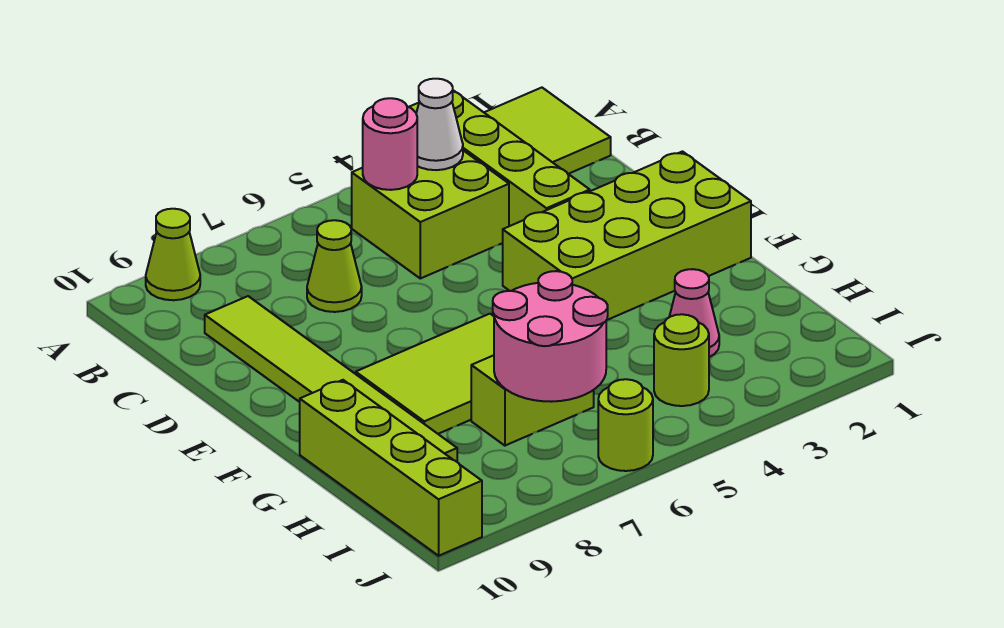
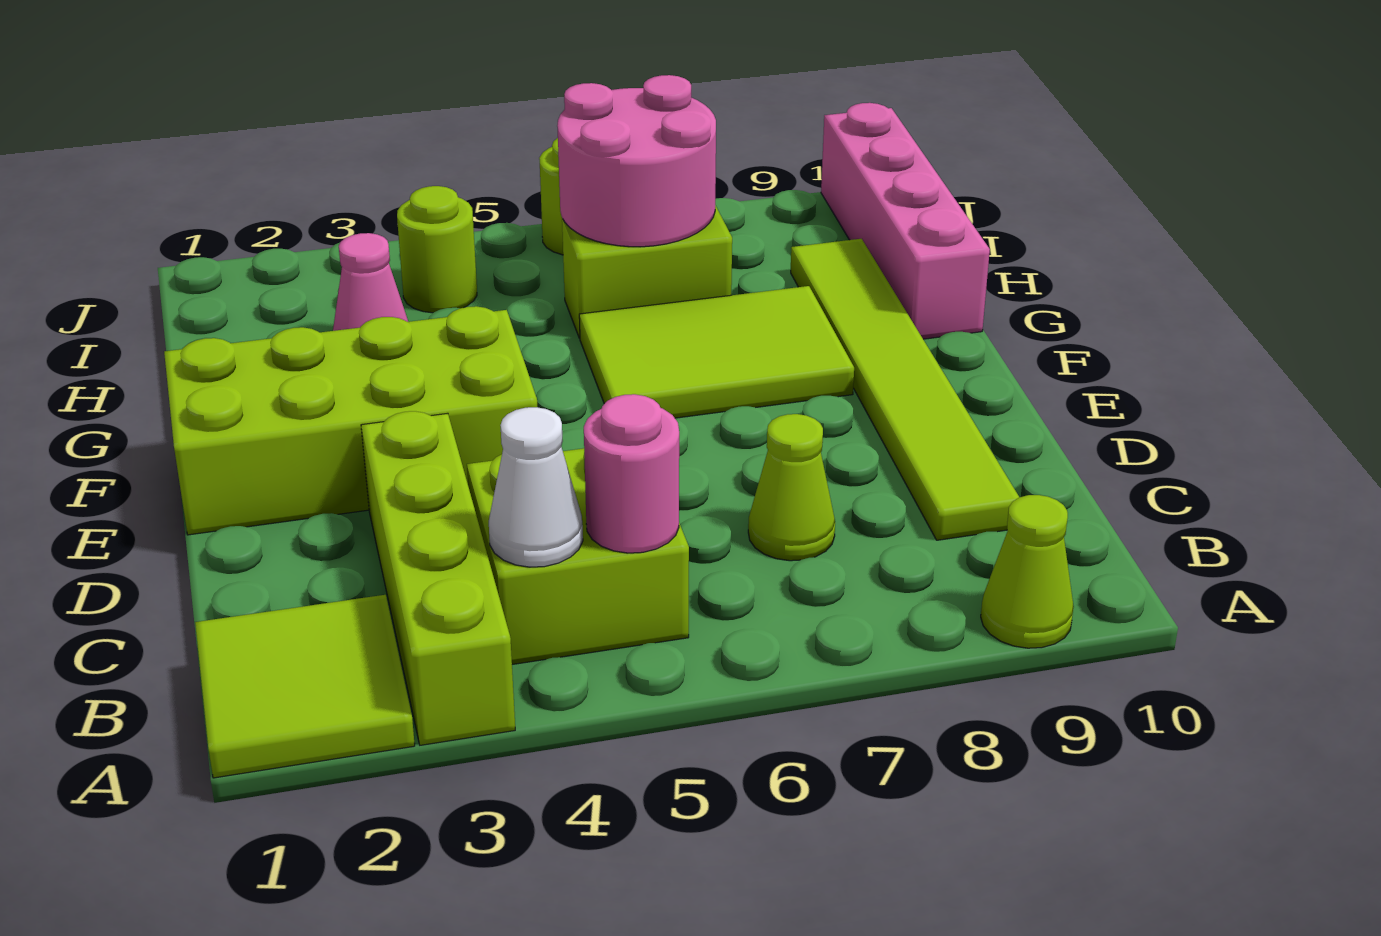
lime 1x4 brick [300,380,482,556] -> pink 1x4 brick [821,103,990,339]

